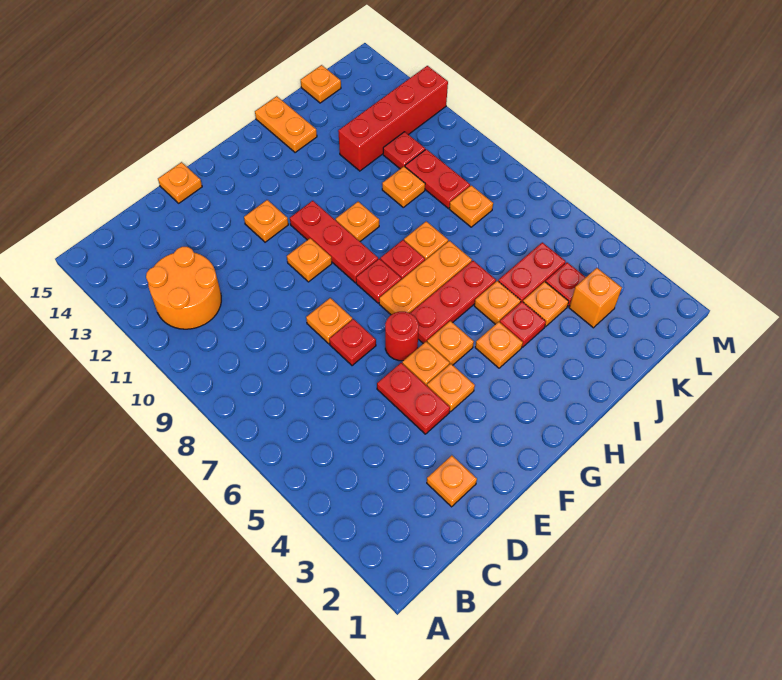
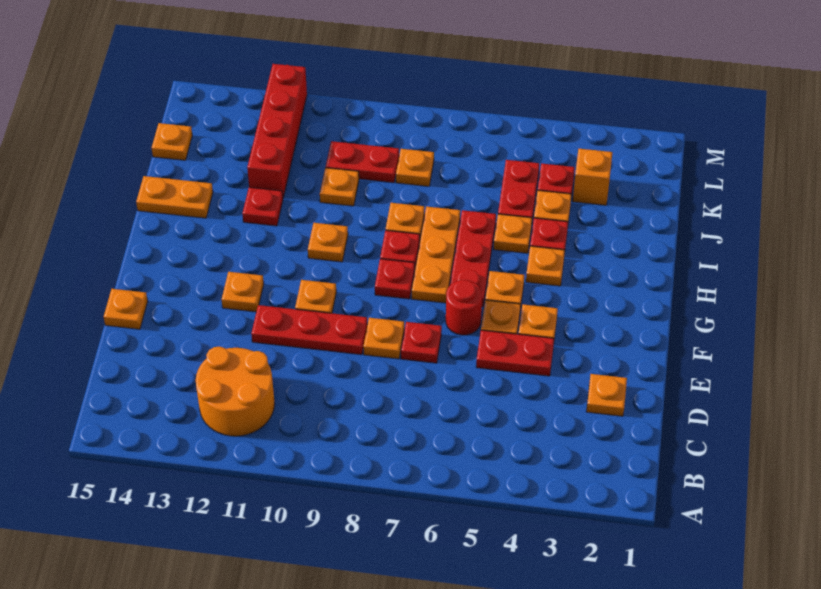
red 1x3 plate [290,201,378,283] -> red 1x3 plate moved to [251,305,367,355]
red 1x1 plate [383,132,425,169] -> red 1x1 plate moved to [242,187,283,226]

